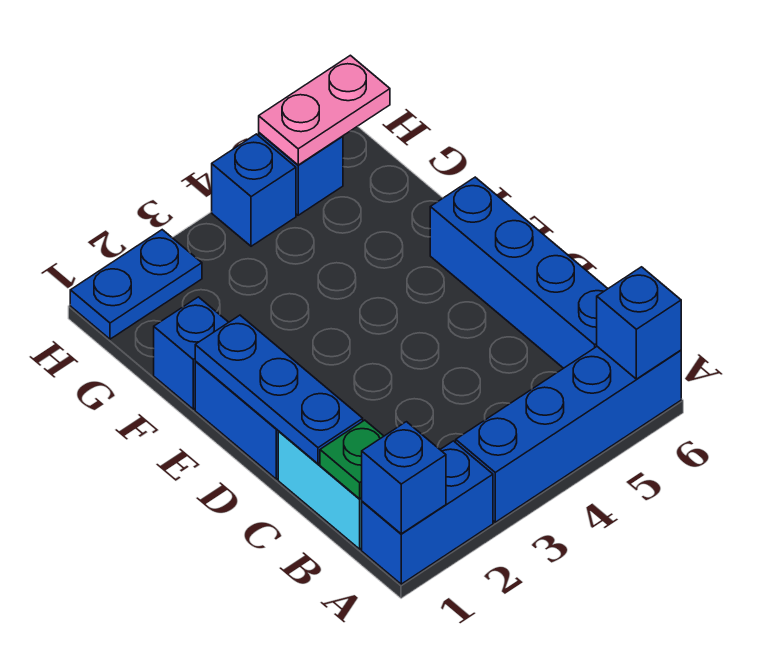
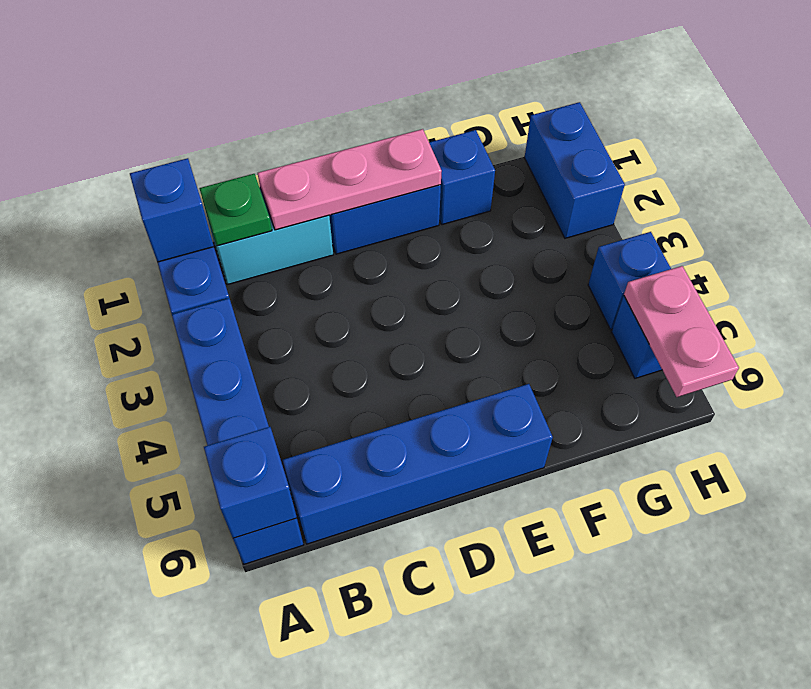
blue 1x3 plate [195,315,363,464] -> pink 1x3 plate [258,129,442,230]
blue 1x2 plate [70,230,202,339] -> blue 1x2 brick [524,102,625,238]

